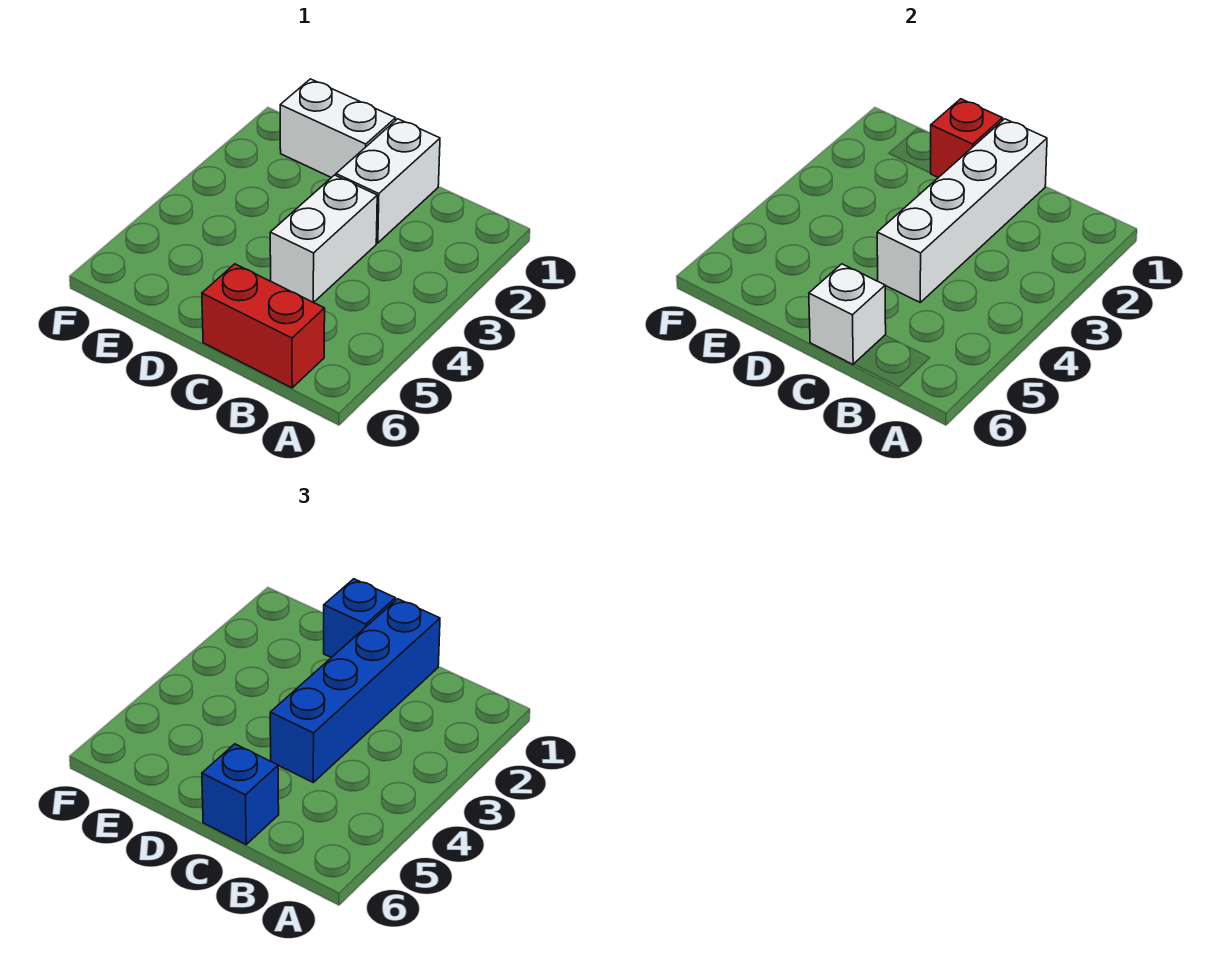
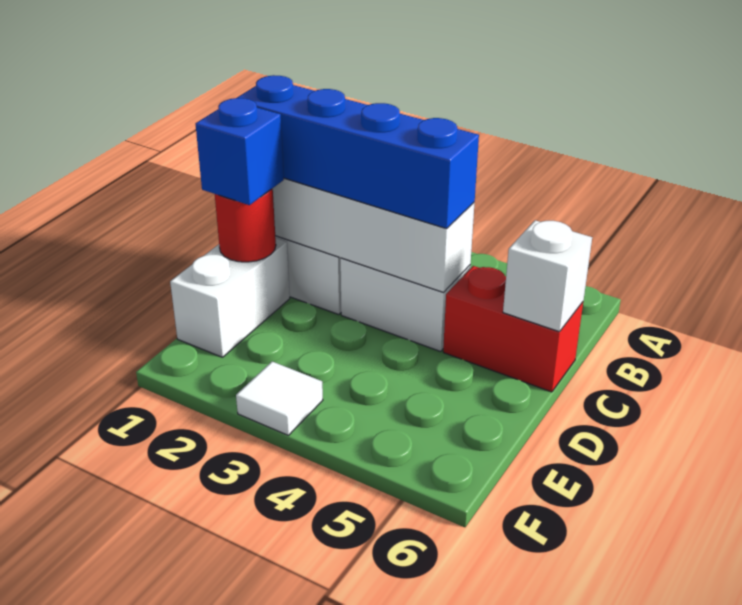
red 1x2 brick [202,264,325,388] -> red 1x2 brick turned to [443,266,583,392]
blue 1x1 brick [202,744,279,844] -> none
red 1x1 brick [931,99,1003,178] -> red 1x1 round brick [215,188,276,262]
none -> white 1x1 tile [236,362,323,435]

